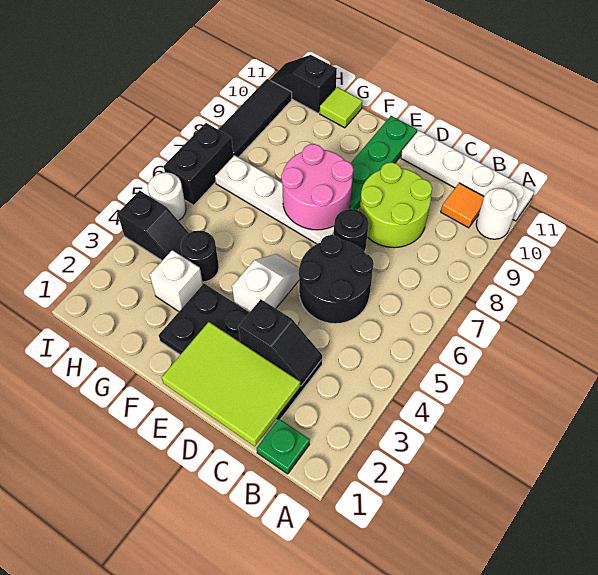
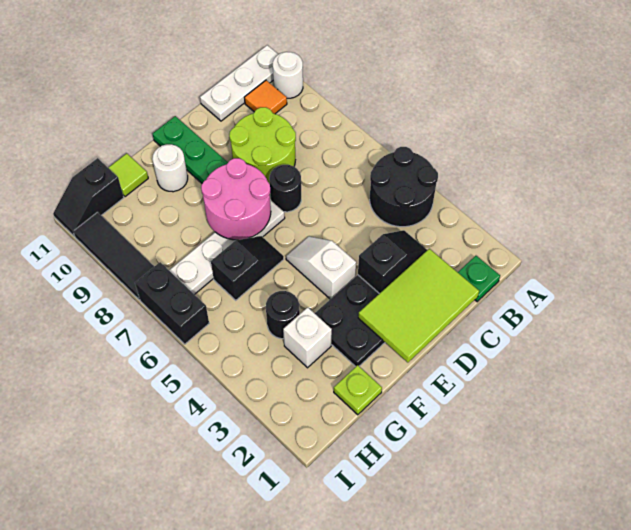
white 1x4 plate [401,131,534,221] -> white 1x3 plate [200,45,278,121]
black 2x2 round brick [299,235,374,324] -> black 2x2 round brick moved to [370,147,438,227]
none -> lime 1x1 plate [334,365,382,415]
black 1x2 slope [117,190,189,260] -> black 1x2 slope moved to [211,236,284,300]
white 1x1 round brick [148,172,186,221] -> white 1x1 round brick moved to [152,144,188,192]

